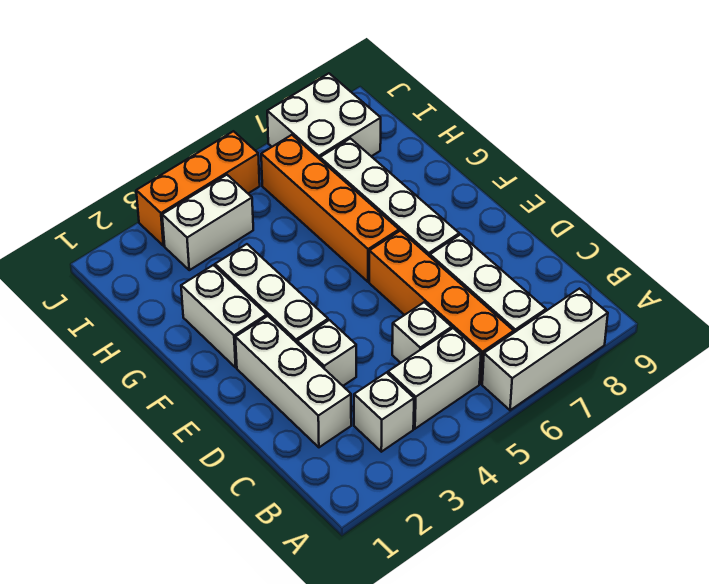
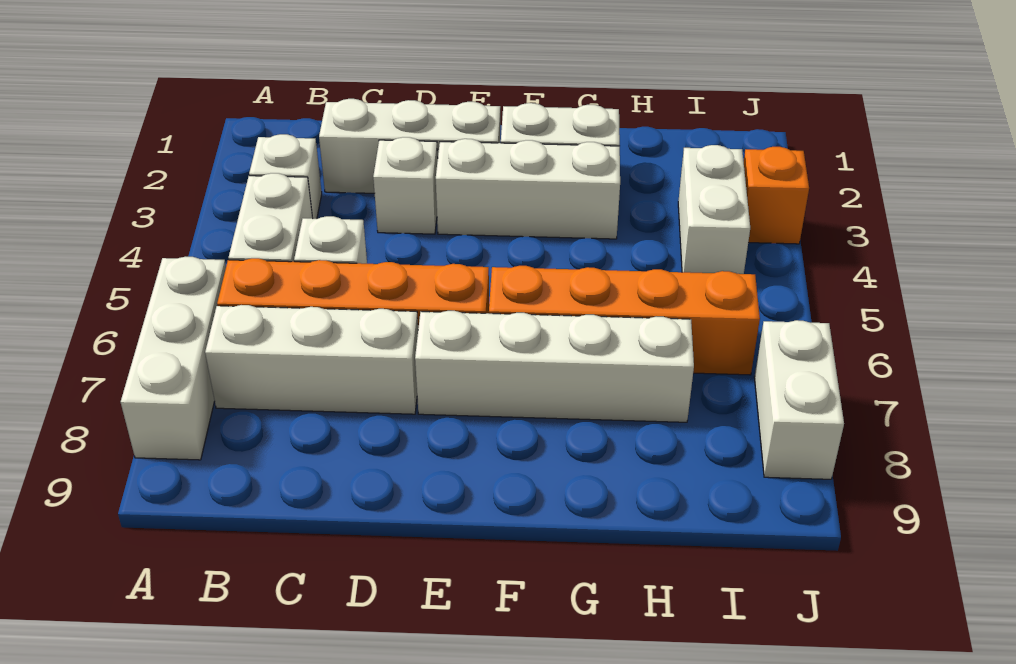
white 2x2 brick [267,73,381,159] -> white 1x2 brick [754,320,844,479]
orange 1x3 brick [136,131,260,246] -> orange 1x1 brick [744,147,809,244]

